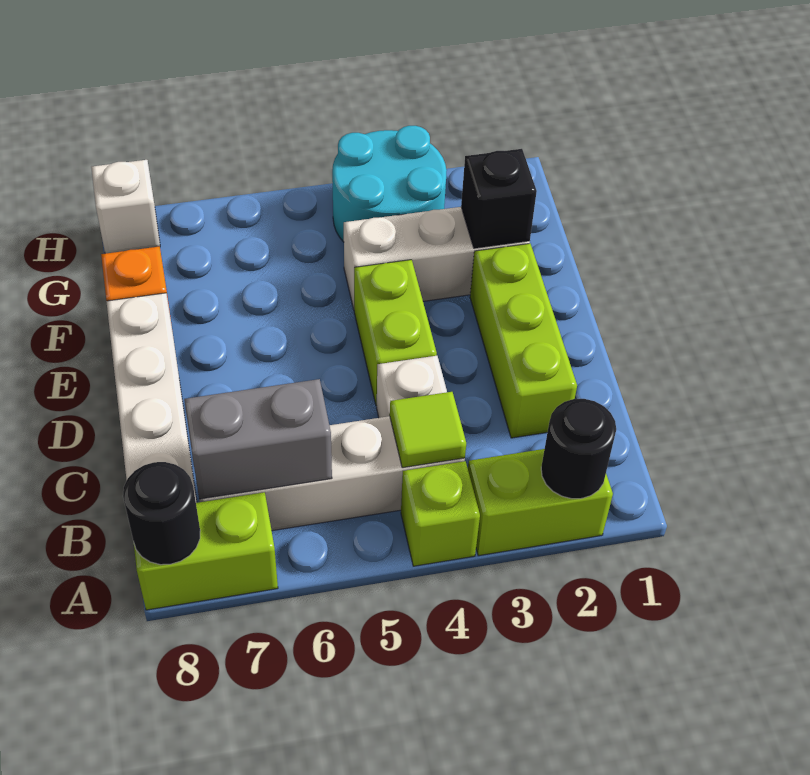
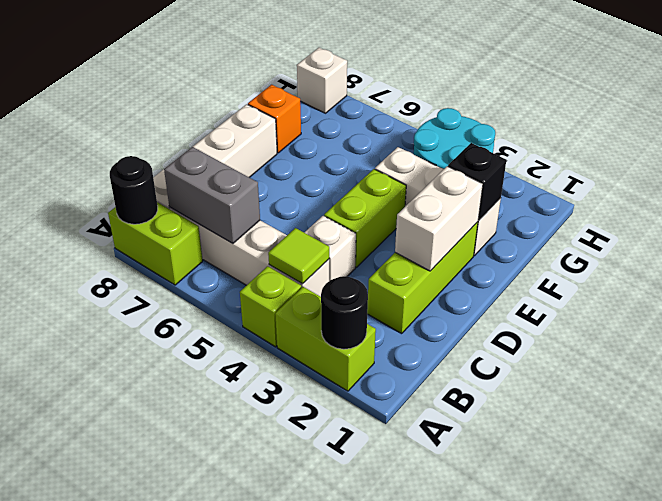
none -> white 1x2 brick [395,166,483,271]

